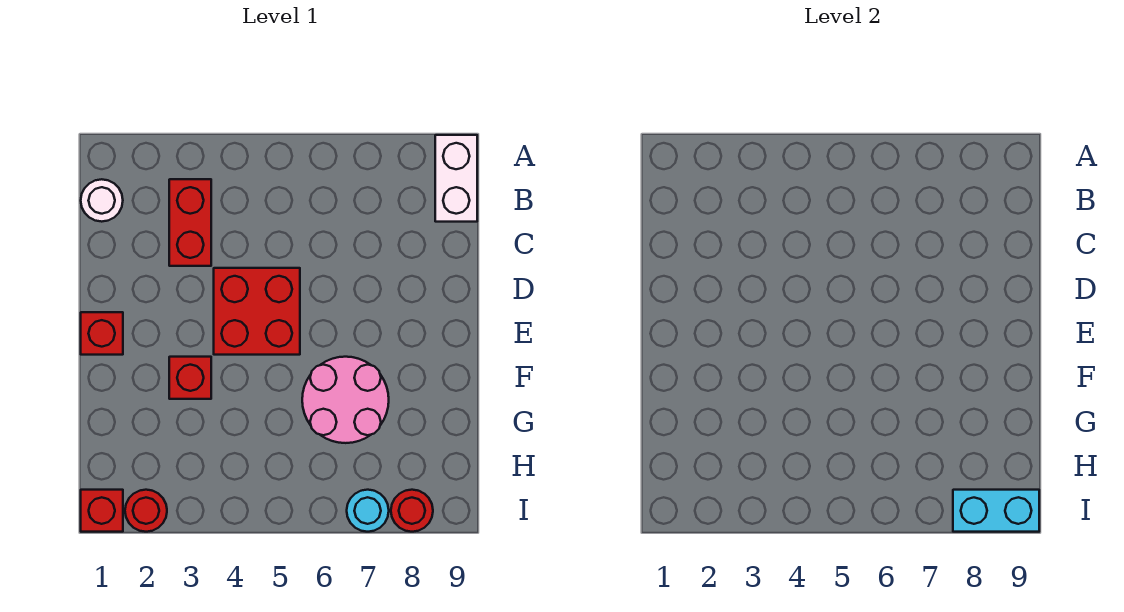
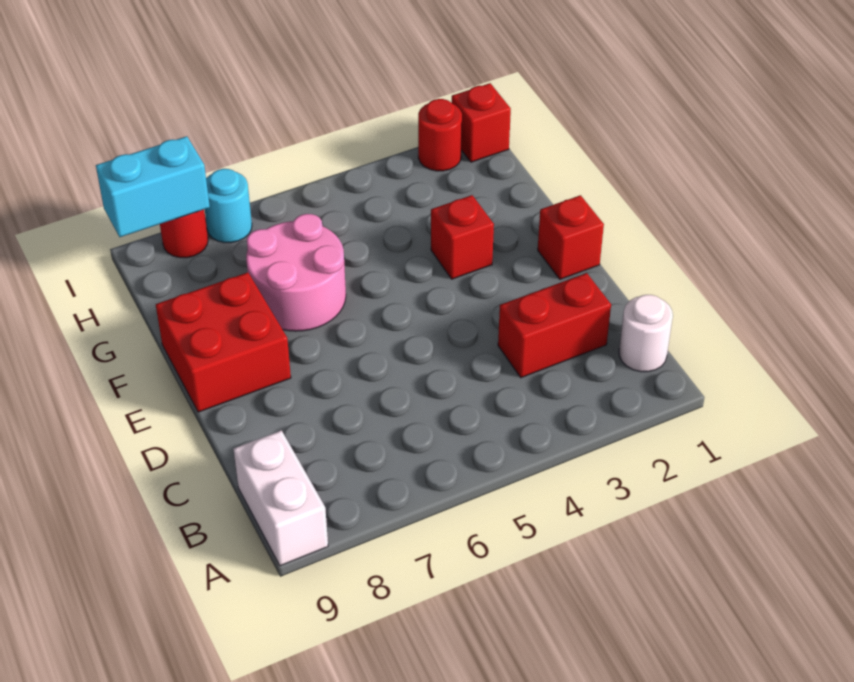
red 1x2 brick [169,179,211,266] -> red 1x2 brick turned to [498,273,611,378]
red 2x2 brick [214,268,300,355] -> red 2x2 brick moved to [156,272,291,412]

